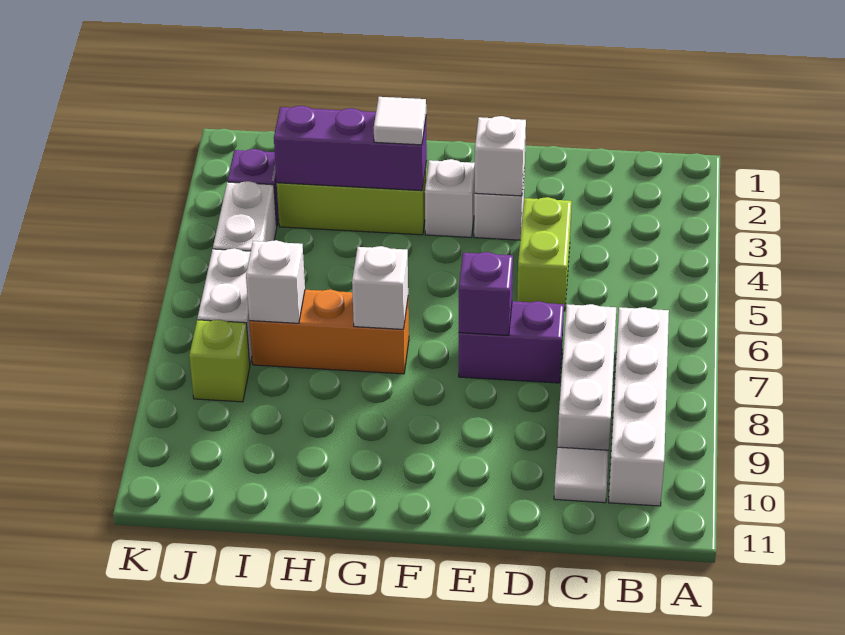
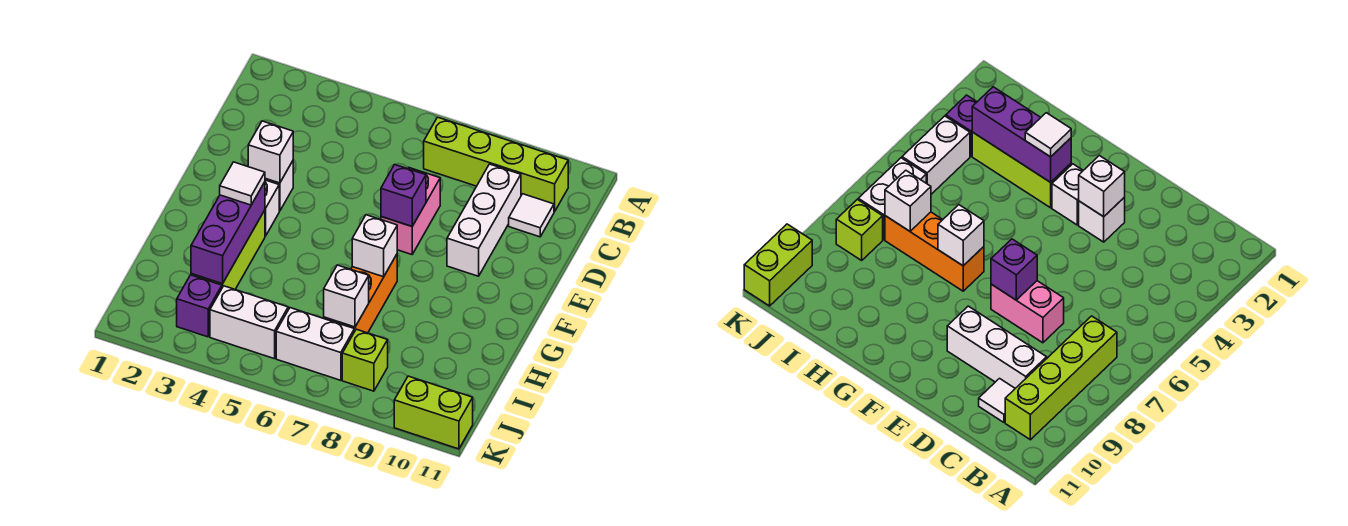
white 1x4 brick [609,307,669,506] -> lime 1x4 brick [424,117,568,212]
white 1x3 brick [557,304,616,450] -> white 1x3 brick turned to [447,164,521,276]
lime 1x2 brick [517,197,572,311] -> lime 1x2 brick moved to [394,376,473,449]
purple 1x2 brick [459,301,564,383] -> pink 1x2 brick [381,168,440,254]

